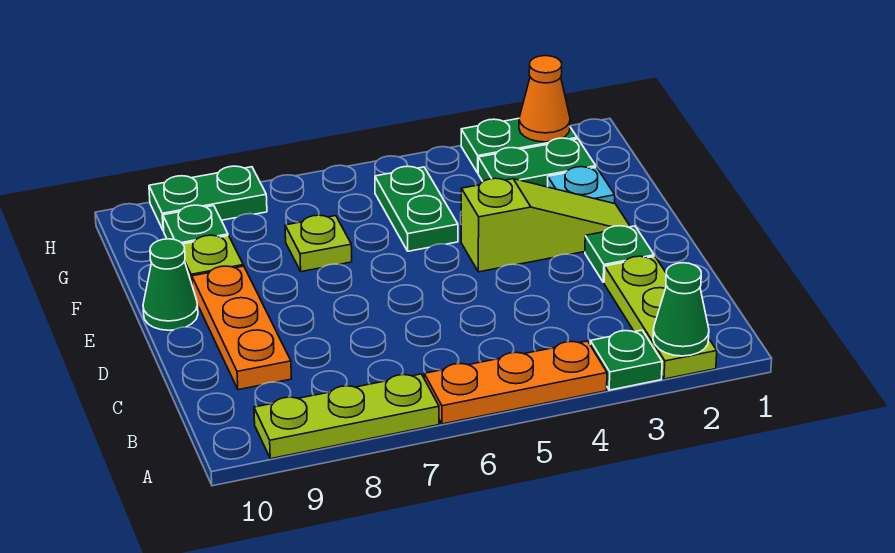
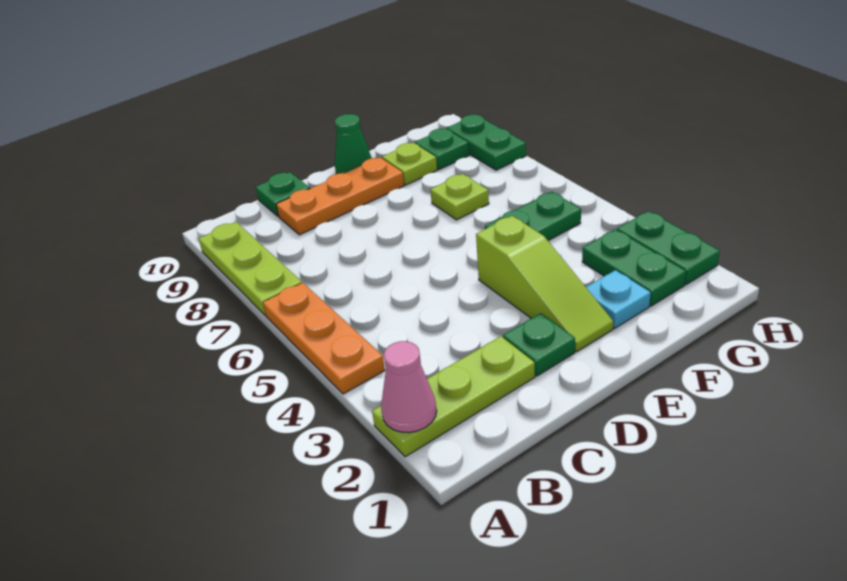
green 1x1 cone [653,263,709,356] -> pink 1x1 cone [381,341,437,433]
green 1x1 plate [590,330,662,390] -> green 1x1 plate moved to [256,172,310,216]
orange 1x1 cone [519,56,570,142] -> none

